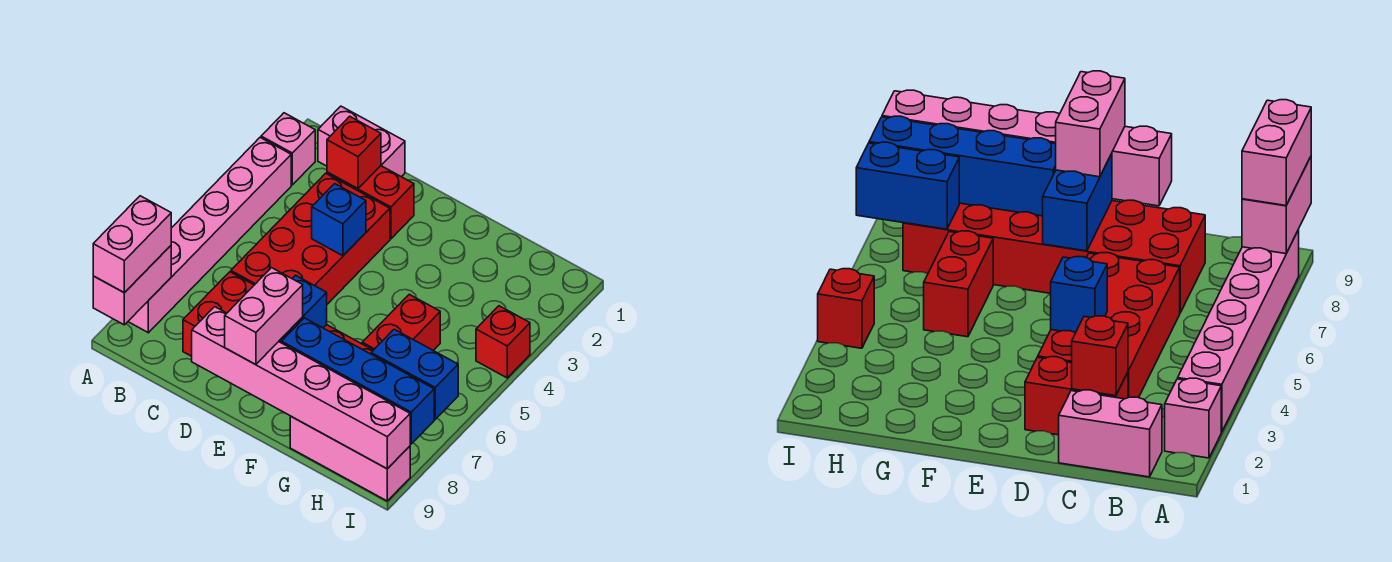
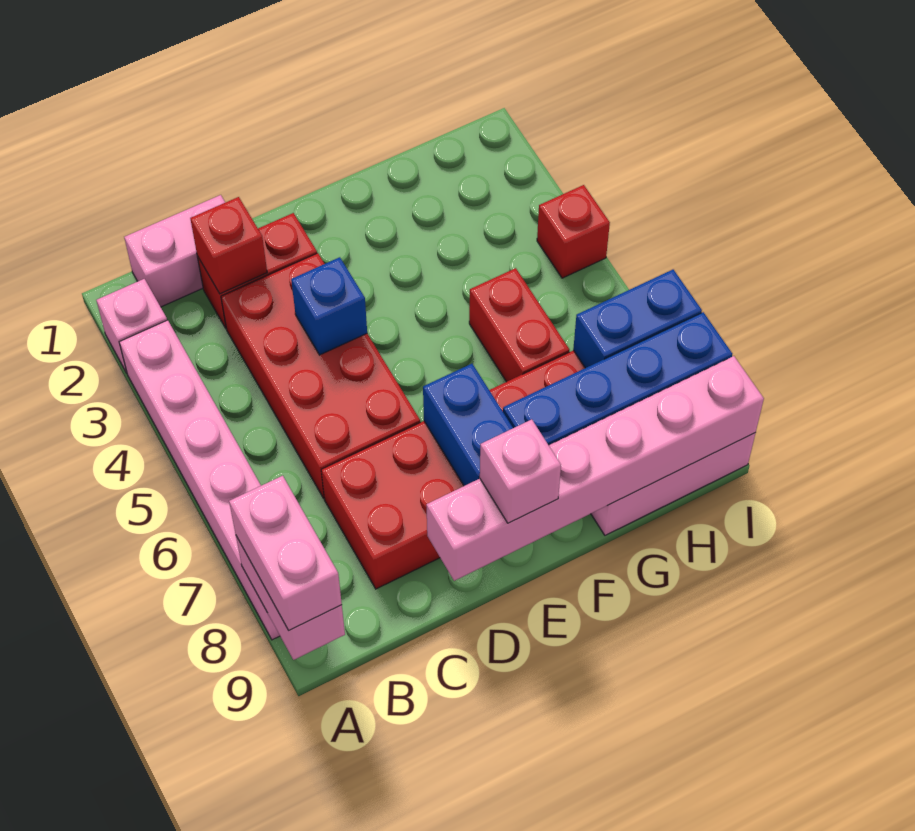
pink 1x2 brick [225,268,303,365] -> pink 1x1 brick [480,419,561,523]

